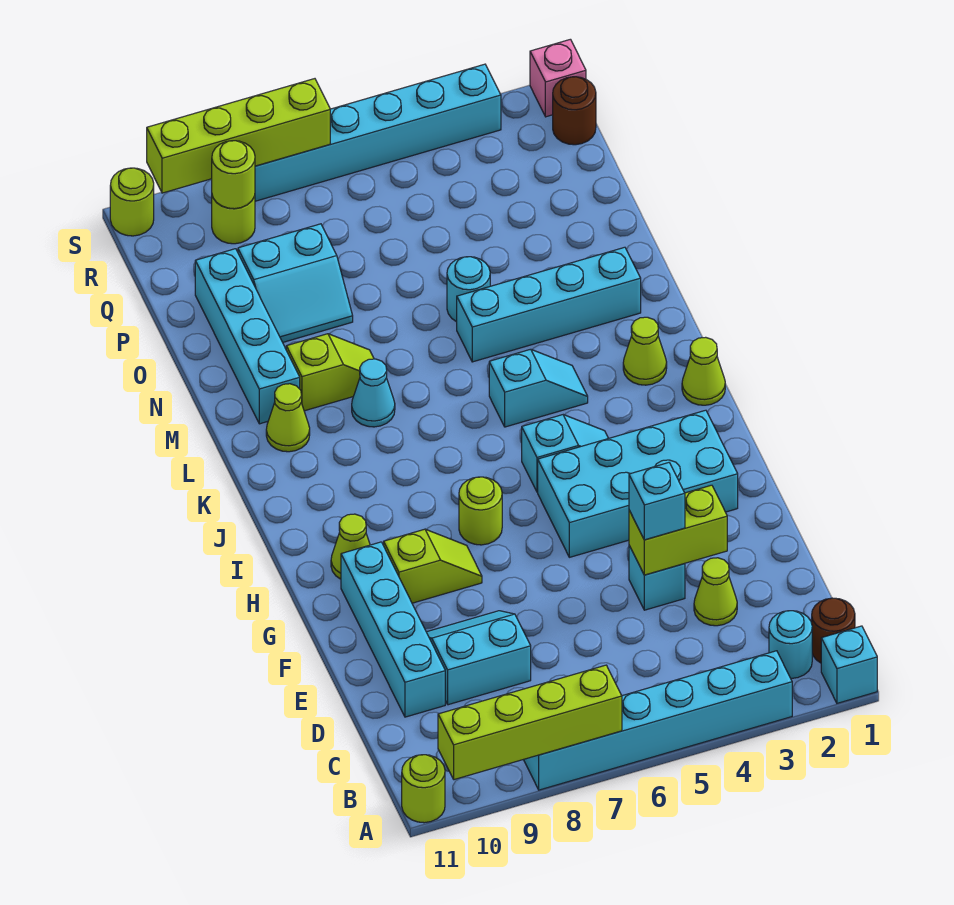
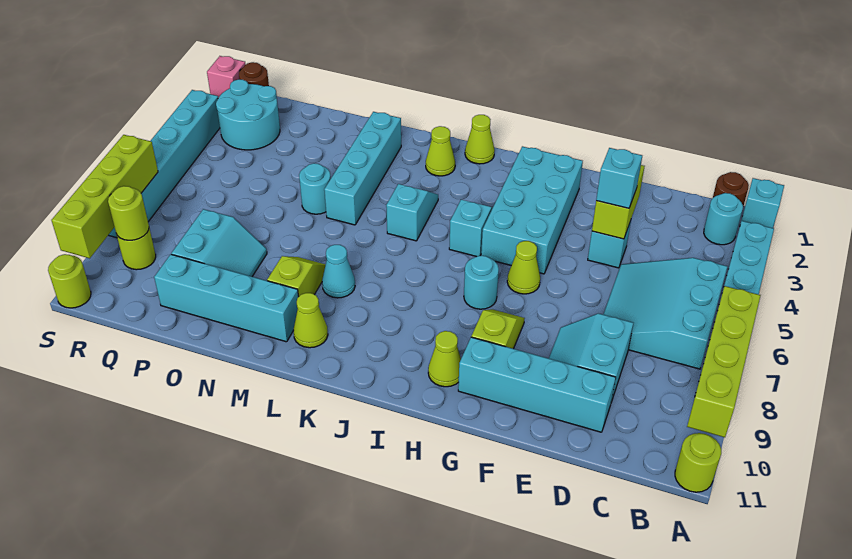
none -> cyan 3x3 slope [603,258,727,369]
lime 1x1 cone [694,558,737,626] -> lime 1x1 cone moved to [507,241,540,294]
lime 1x1 round brick [459,477,502,545] -> cyan 1x1 round brick [464,256,499,309]
none -> cyan 2x2 round brick [216,79,280,150]

